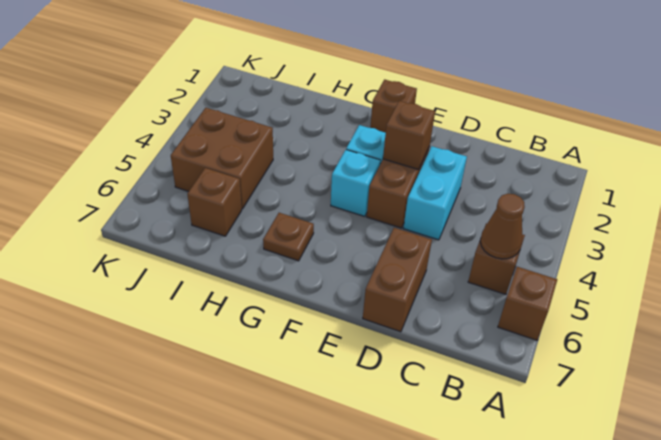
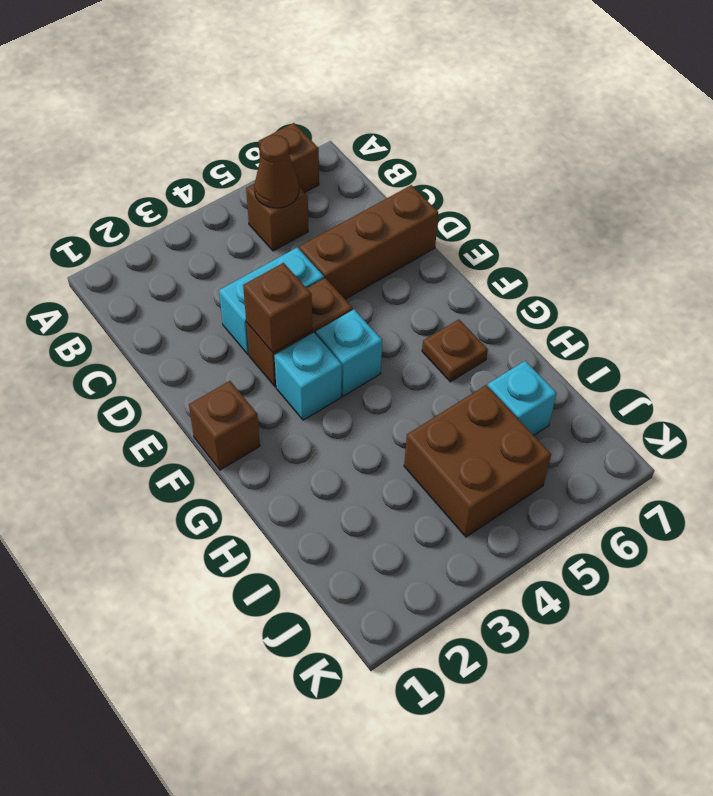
brown 1x2 brick [363,228,432,332] -> brown 1x3 brick [299,185,438,299]
brown 1x1 brick [187,168,242,236] -> cyan 1x1 brick [488,361,557,435]

